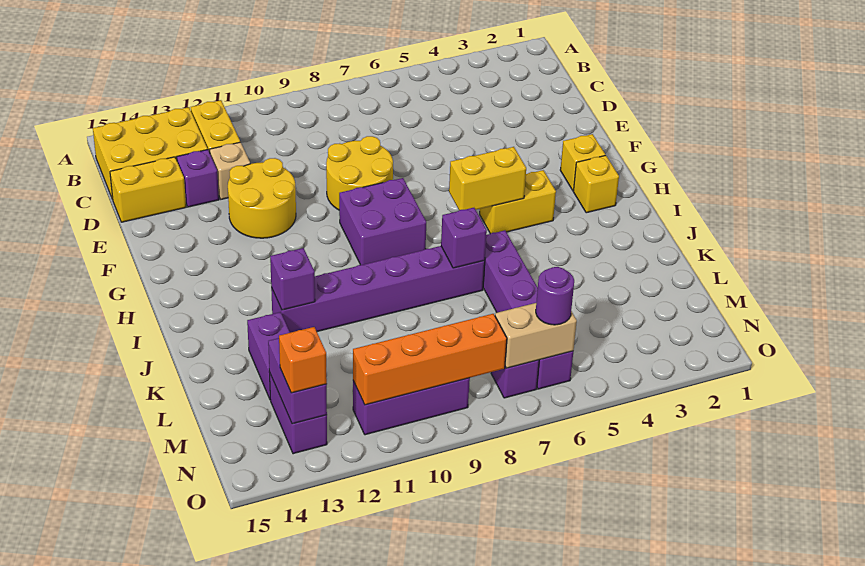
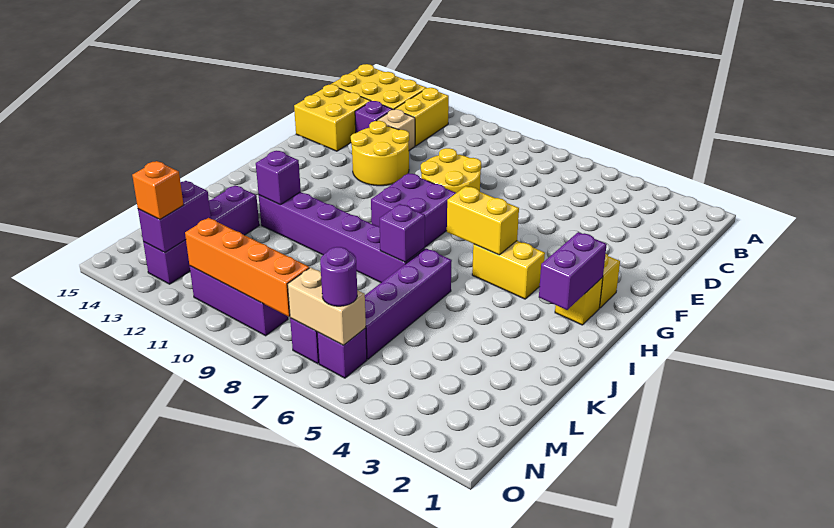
yellow 1x2 brick [110,157,186,222] -> yellow 2x2 brick [294,84,371,151]
none -> purple 1x2 brick [539,232,607,310]

